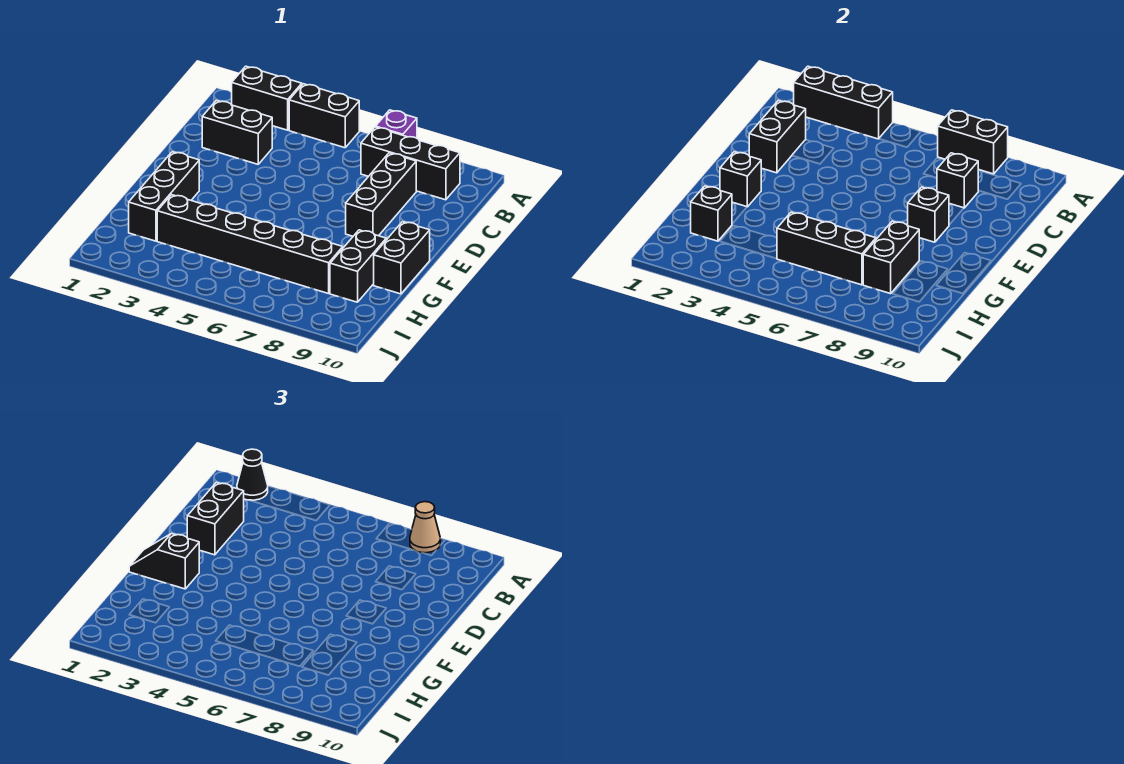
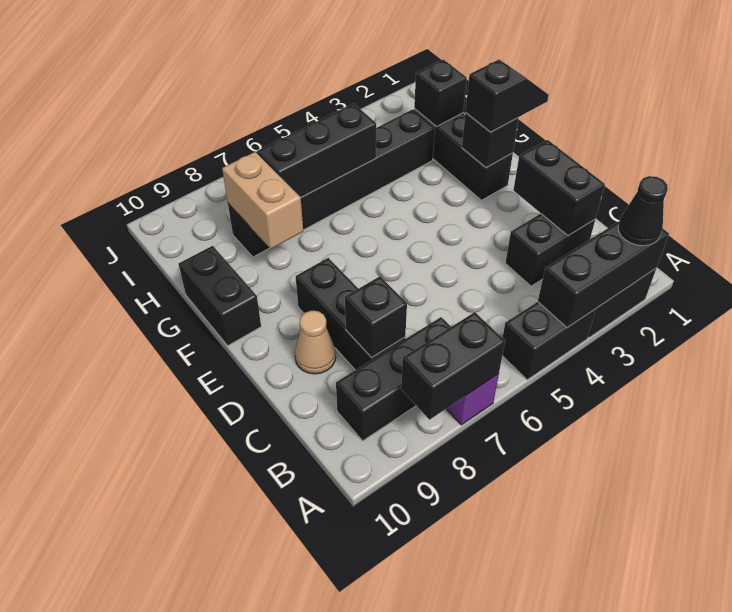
tan 1x1 cone [410,502,440,553] -> tan 1x1 cone moved to [295,310,336,374]
black 1x2 brick [187,482,244,555] -> none
black 1x1 brick [908,187,949,242] -> none
black 1x2 brick [863,221,919,294] -> tan 1x2 brick [222,152,303,249]
black 1x2 brick [330,230,386,302] -> none

